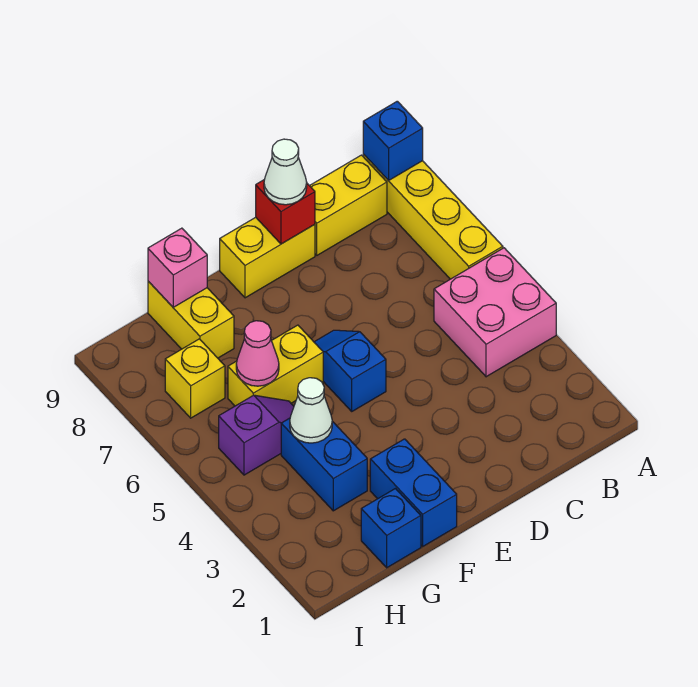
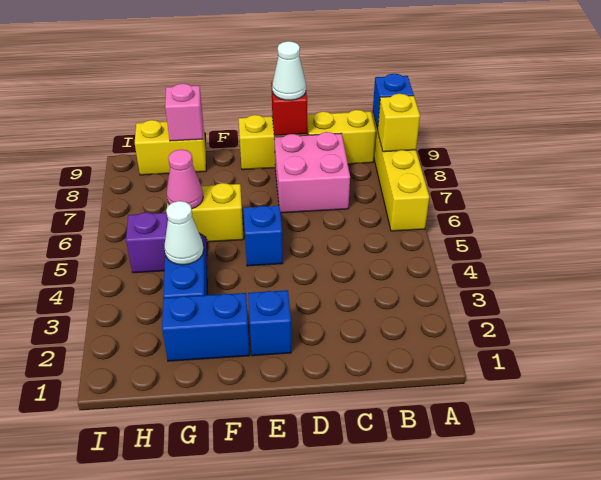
pink 2x2 brick [434,248,556,377] -> pink 2x2 brick moved to [274,132,350,213]
blue 1x2 brick [370,439,457,546] -> blue 1x2 brick turned to [162,293,250,361]
blue 1x1 brick [361,489,421,568] -> blue 1x1 brick moved to [248,290,291,356]
yellow 1x2 brick [148,281,234,358] -> yellow 1x2 brick turned to [135,120,206,175]
yellow 1x1 brick [165,339,225,418] -> yellow 1x1 brick moved to [377,94,420,152]

